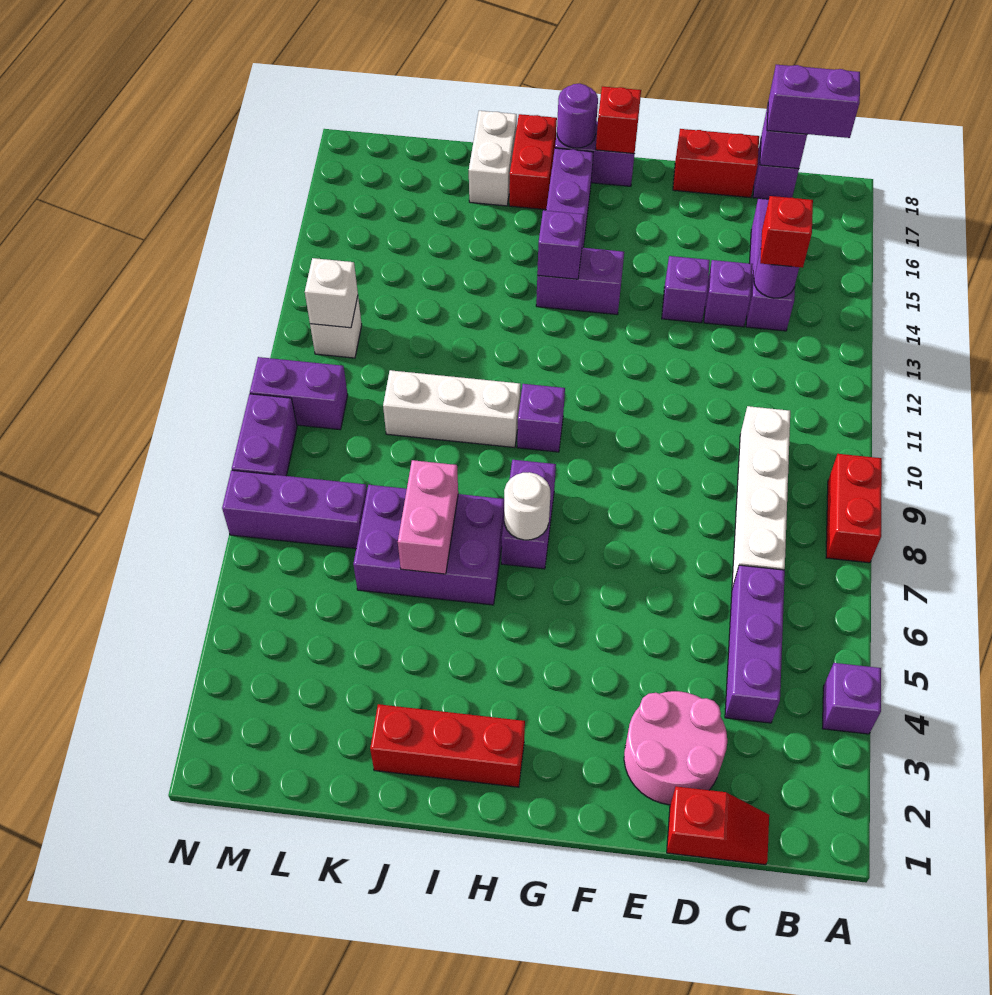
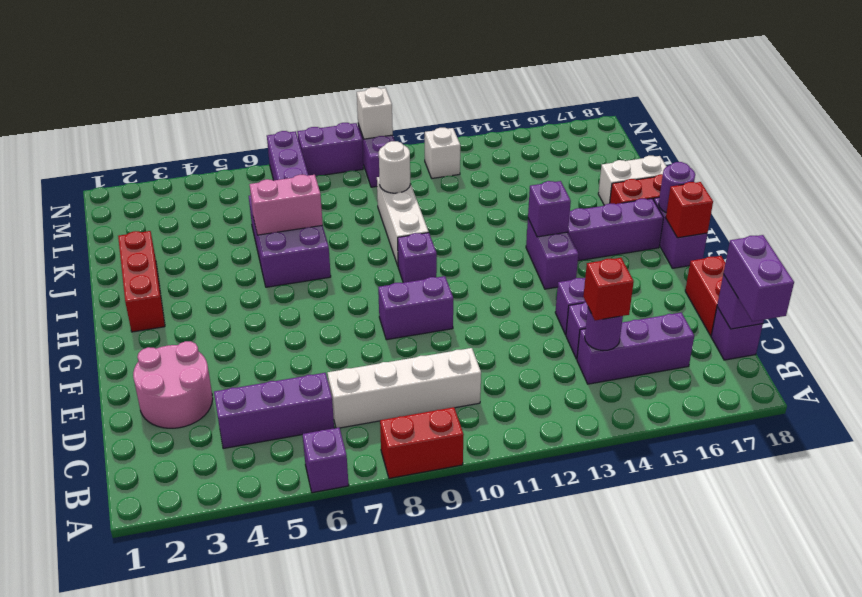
purple 1x1 brick [823,663,881,734] -> purple 1x1 brick moved to [302,428,349,493]
red 1x2 slope [667,786,769,865] -> none
purple 1x2 brick [501,460,556,569] -> purple 1x2 brick moved to [378,276,453,340]
white 1x1 round brick [504,472,550,540] -> white 1x1 round brick moved to [379,141,410,193]
white 1x1 brick [305,258,358,328] -> white 1x1 brick moved to [357,87,393,139]

